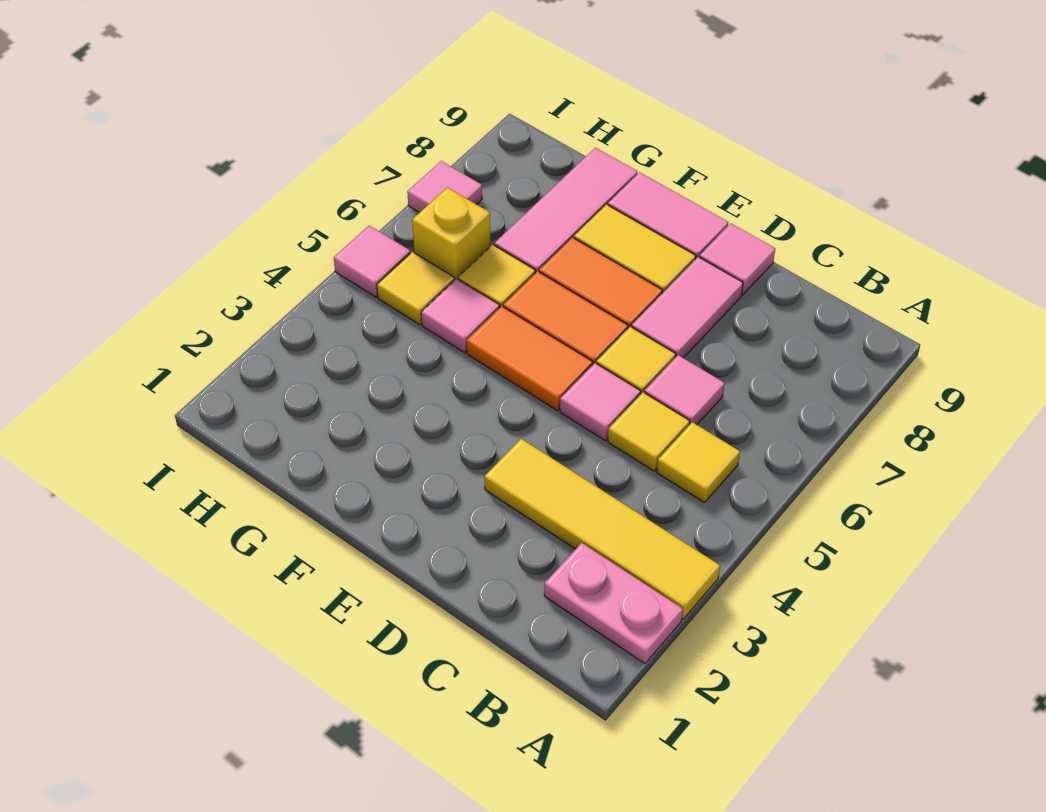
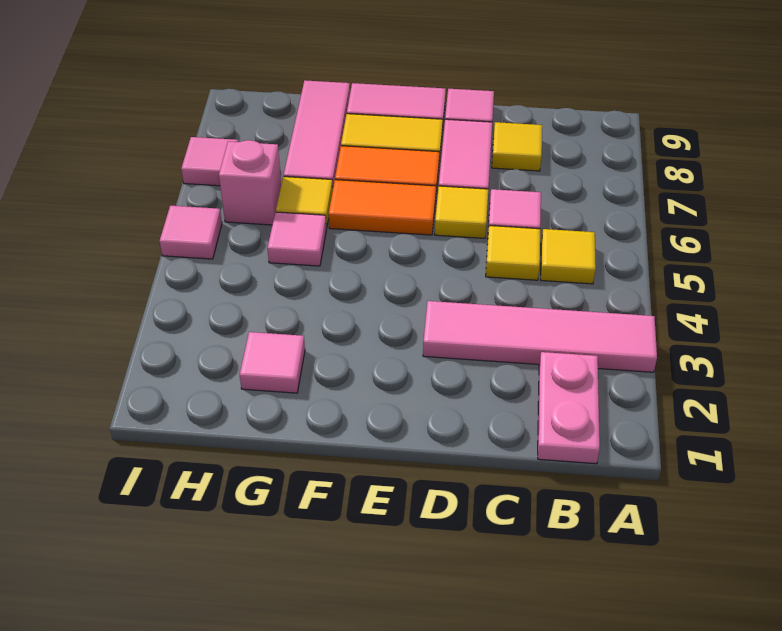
pink 1x2 plate [544,543,683,663] -> pink 1x2 plate turned to [538,352,600,464]
yellow 1x4 tile [485,439,720,619] -> pink 1x4 tile [423,301,657,372]
pink 1x1 tile [560,363,641,441] -> pink 1x1 tile moved to [240,332,305,393]
orange 1x2 tile [467,306,593,411] -> none
yellow 1x1 tile [377,252,455,325] -> yellow 1x1 tile moved to [492,122,542,171]
yellow 1x1 brick [412,188,491,280] -> pink 1x1 brick [219,140,281,225]

